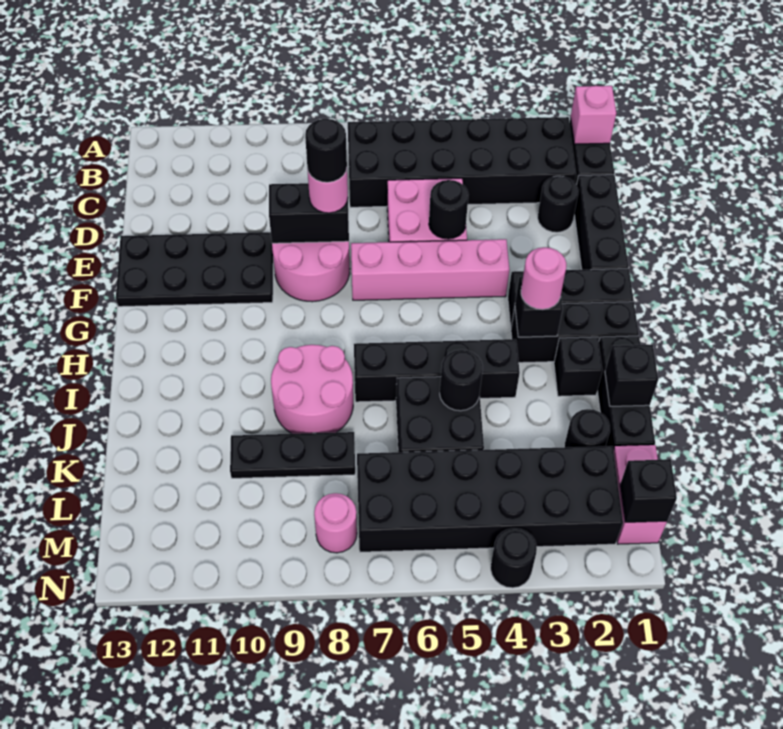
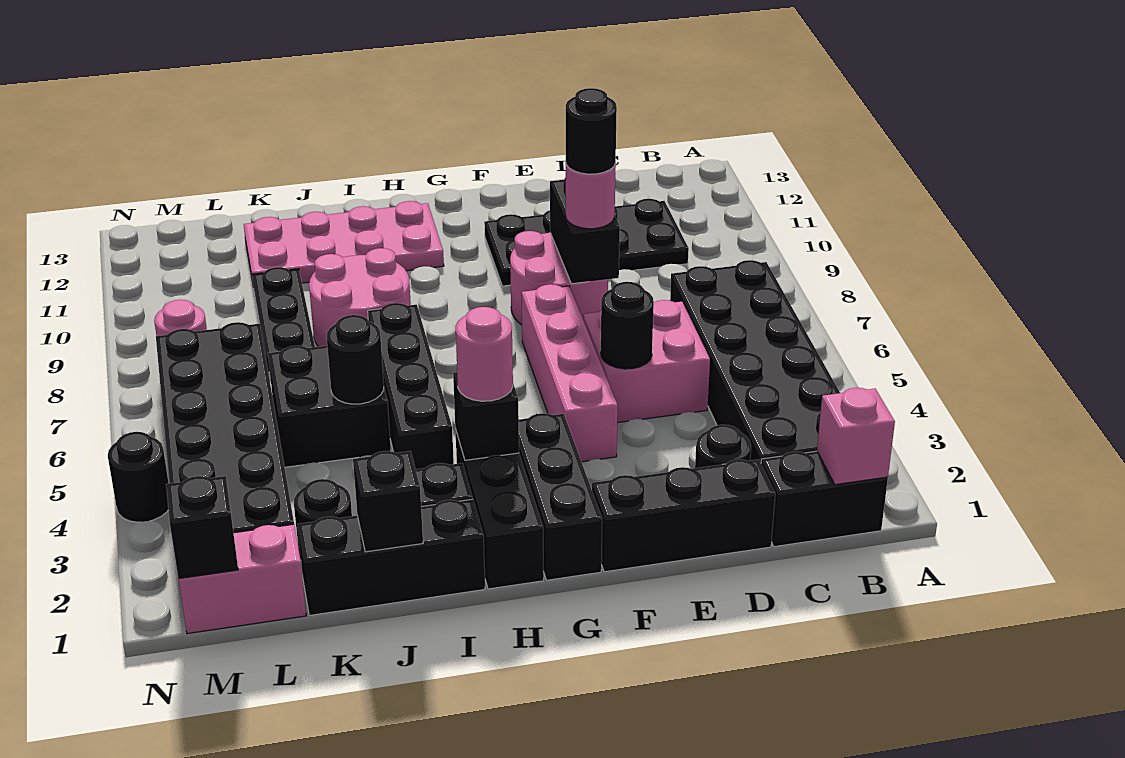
black 2x4 plate [116,232,273,307] -> black 2x4 plate turned to [484,199,689,286]
none -> pink 2x4 plate [244,201,444,283]

